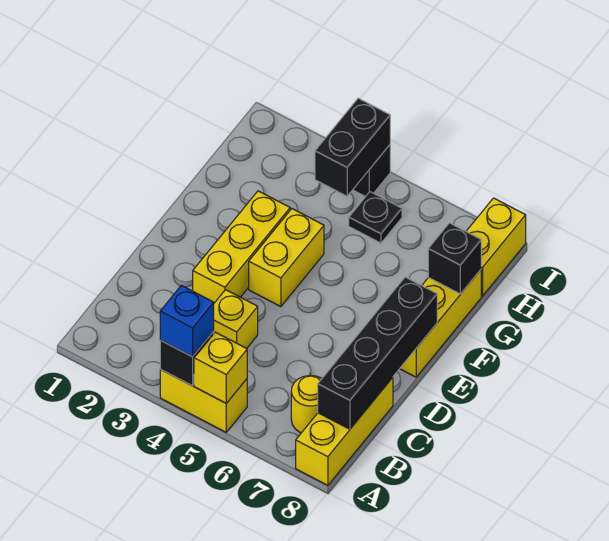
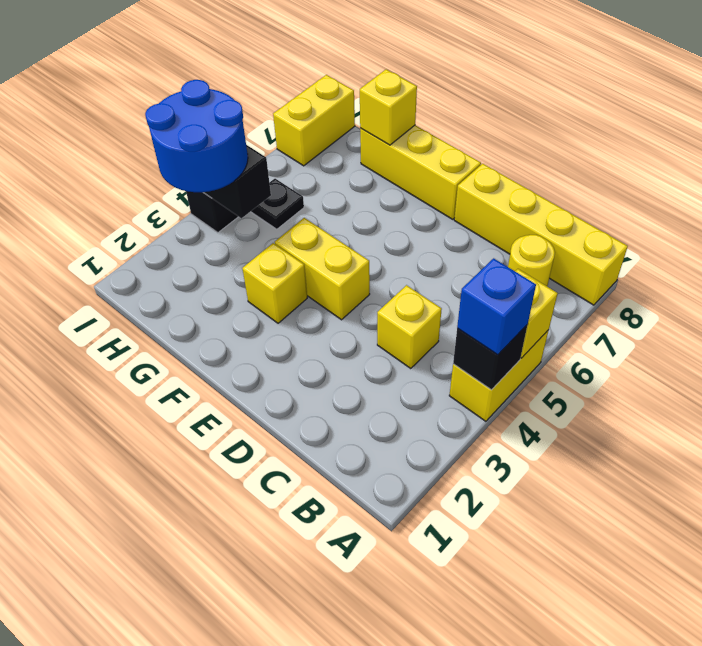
yellow 1x3 brick [296,377,393,485] -> yellow 1x4 brick [454,164,628,305]
black 1x4 brick [318,277,437,429] -> none
yellow 1x3 brick [193,191,290,303] -> yellow 1x1 brick [242,243,307,323]
black 1x1 brick [428,223,481,294] -> yellow 1x1 brick [360,69,417,145]
none -> blue 2x2 round brick [145,80,248,192]
yellow 1x2 brick [466,198,526,296] -> yellow 1x2 brick turned to [273,75,355,166]

